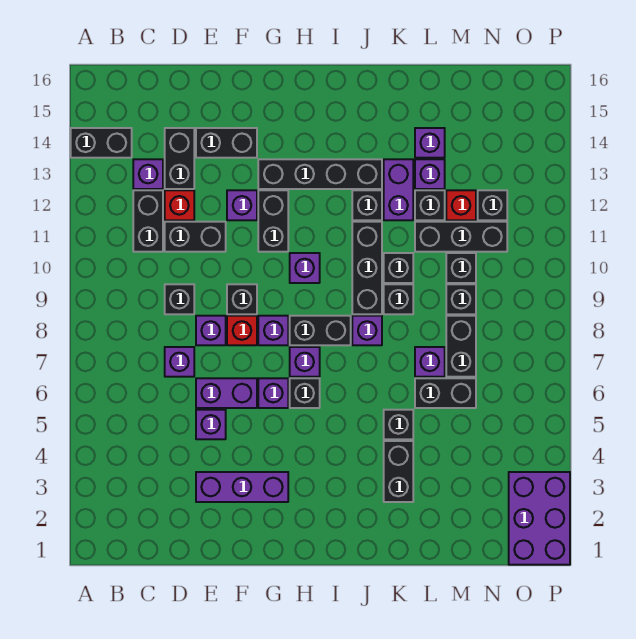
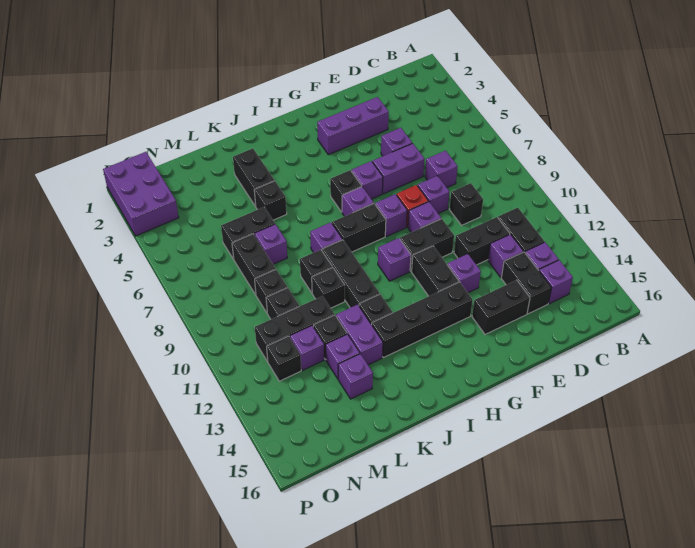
black 1x2 brick [71,128,132,158] -> black 1x2 brick moved to [400,219,454,271]
none -> purple 1x1 brick [539,260,573,304]
red 1x1 brick [165,190,194,220] -> purple 1x1 brick [488,234,524,277]
black 1x1 brick [227,284,257,314] -> purple 1x1 brick [408,202,441,232]
red 1x1 brick [446,190,476,220] -> purple 1x1 brick [290,326,324,370]

